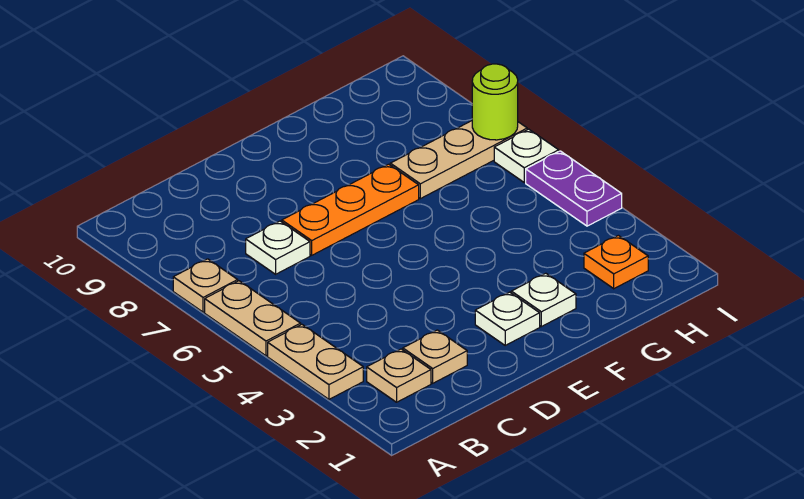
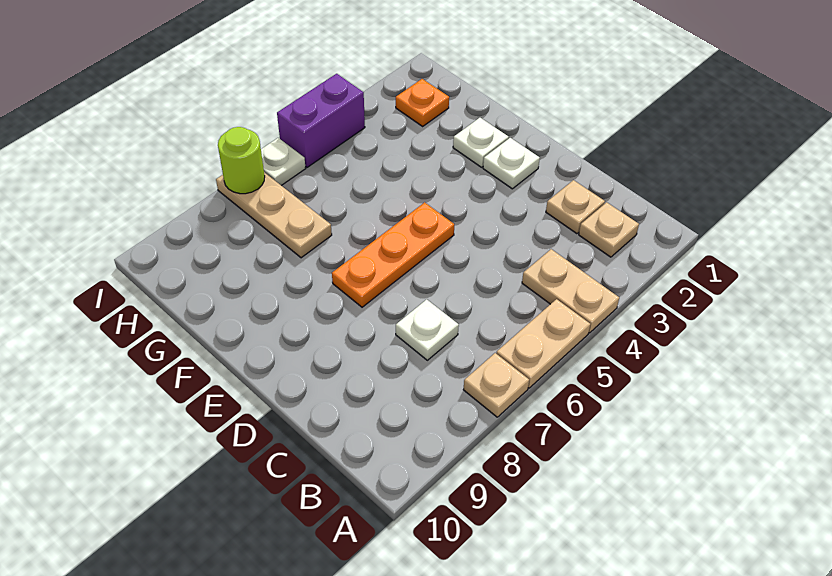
tan 1x2 plate [268,324,363,399] -> tan 1x2 plate turned to [522,249,619,333]
orange 1x3 plate [282,164,419,255] -> orange 1x3 plate turned to [332,202,454,307]
purple 1x2 plate [526,151,622,226] -> purple 1x2 brick [277,74,365,167]

